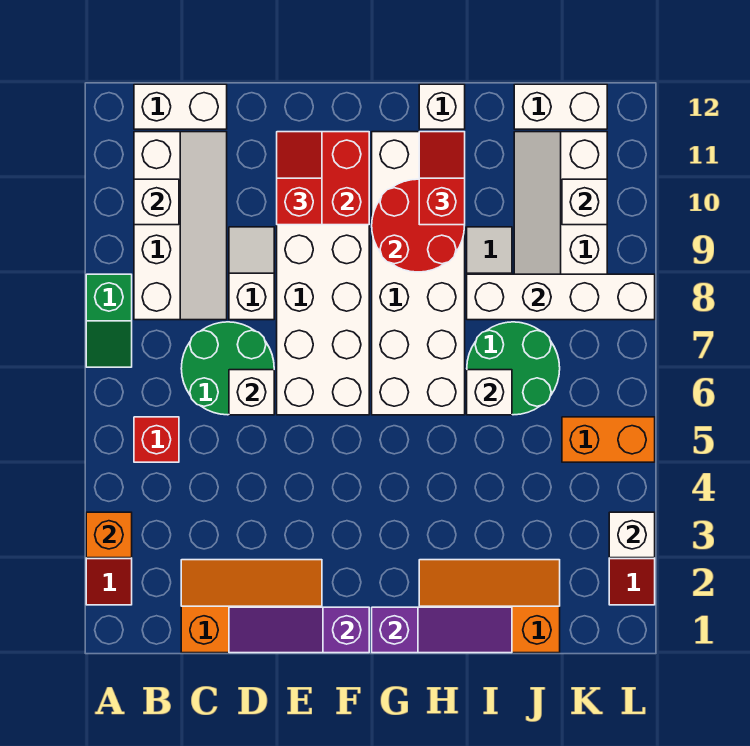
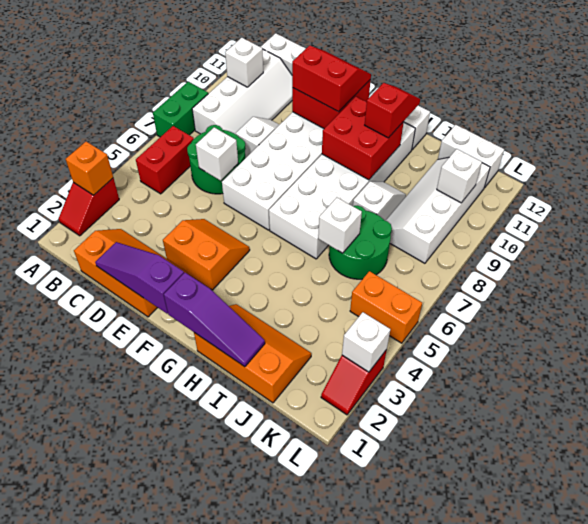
green 1x2 slope [86,274,132,367] -> green 1x2 brick [153,82,208,137]
red 1x1 brick [134,417,179,462] -> red 1x2 brick [136,126,194,194]
none -> orange 2x2 slope [163,219,250,290]
red 1x2 slope [277,132,322,225] -> red 2x2 slope [292,45,371,112]
red 2x2 round brick [372,179,465,272] -> red 2x2 brick [322,97,404,180]
white 1x4 brick [467,274,655,320] -> none

